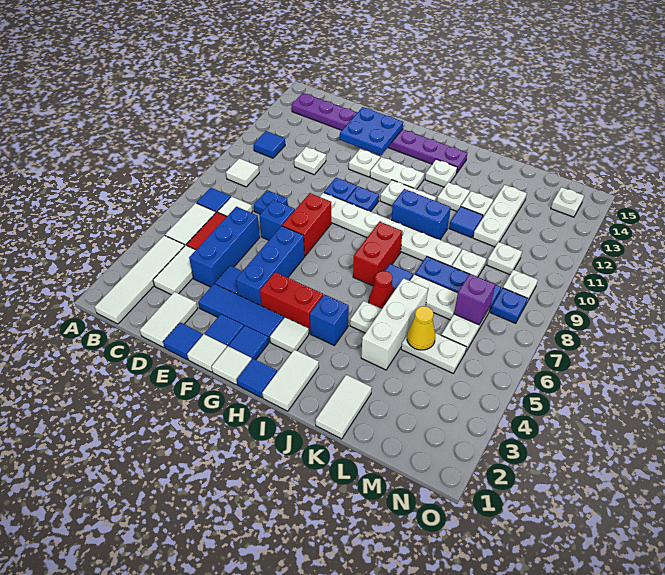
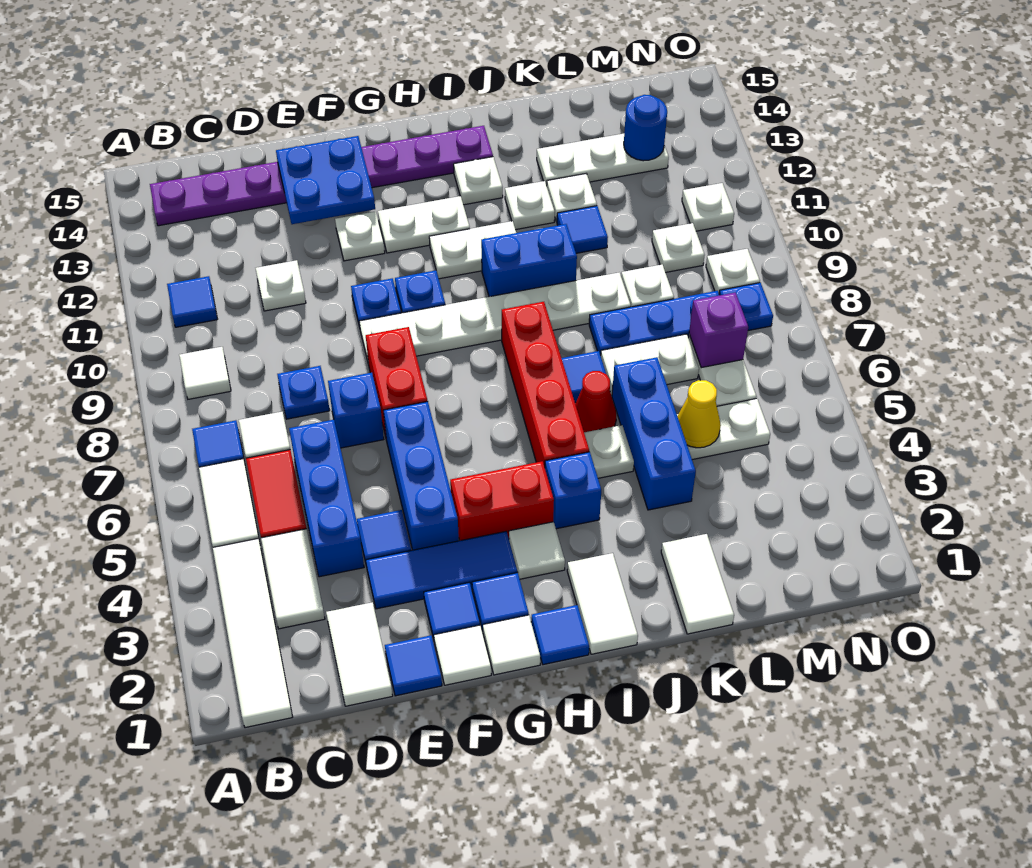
red 1x2 brick [353,222,403,286] -> red 1x4 brick [502,302,589,467]
white 1x3 brick [361,278,428,370] -> blue 1x3 brick [612,357,696,510]
white 1x3 plate [473,185,527,247] -> white 1x3 plate turned to [537,134,669,186]
none -> blue 1x1 round brick [624,95,667,161]
white 1x1 plate [551,187,584,217] -> white 1x1 plate moved to [682,183,734,231]

